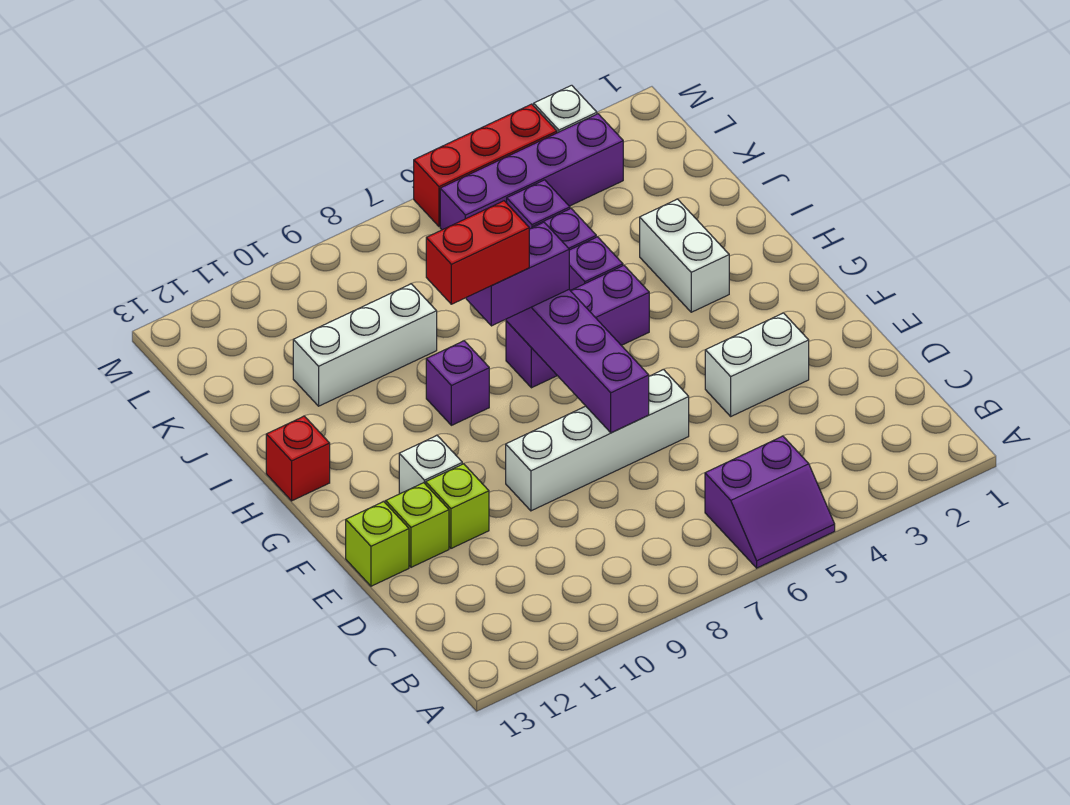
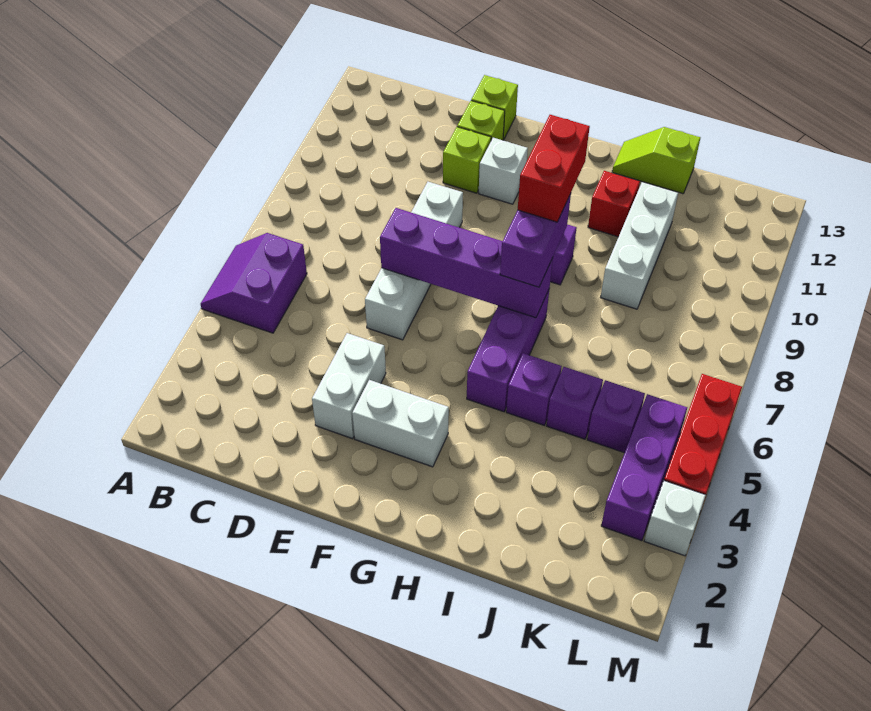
white 1x2 brick [640,199,729,312] -> white 1x2 brick moved to [352,380,449,467]
red 1x1 brick [266,416,330,501] -> red 1x1 brick moved to [588,171,640,237]
none -> lime 1x2 slope [612,127,700,194]
purple 1x4 brick [440,114,623,230] -> purple 1x3 brick [601,394,687,541]

